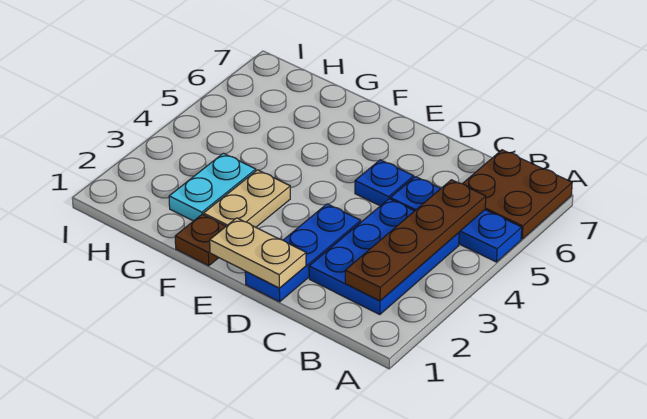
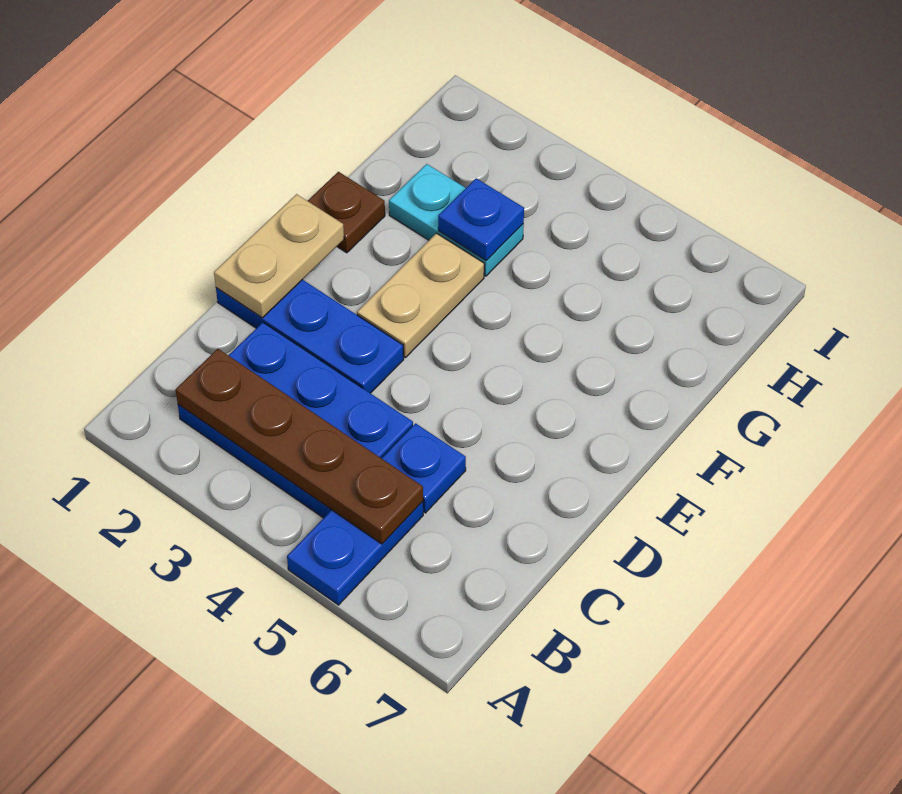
brown 2x2 plate [463,150,572,239] -> none
blue 1x1 plate [355,160,414,206] -> blue 1x1 plate moved to [438,178,524,261]
tan 1x2 plate [204,170,290,227] -> tan 1x2 plate turned to [357,233,484,358]

